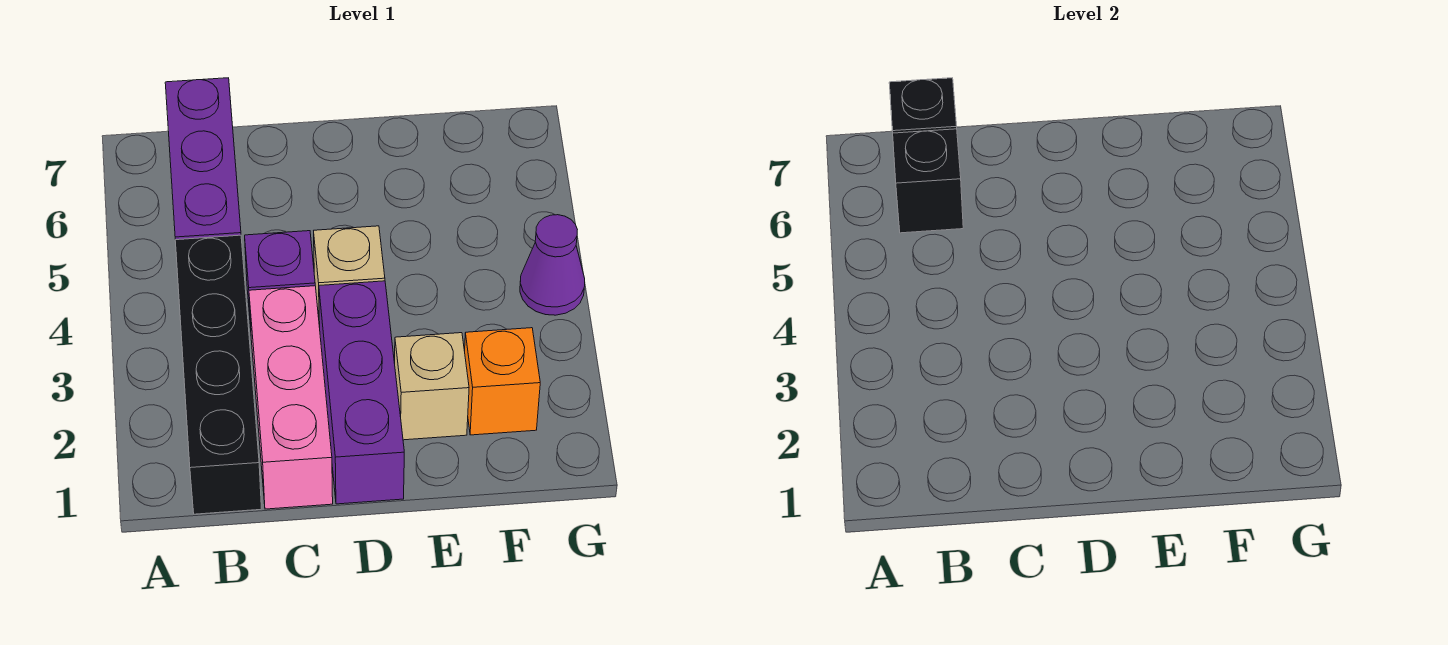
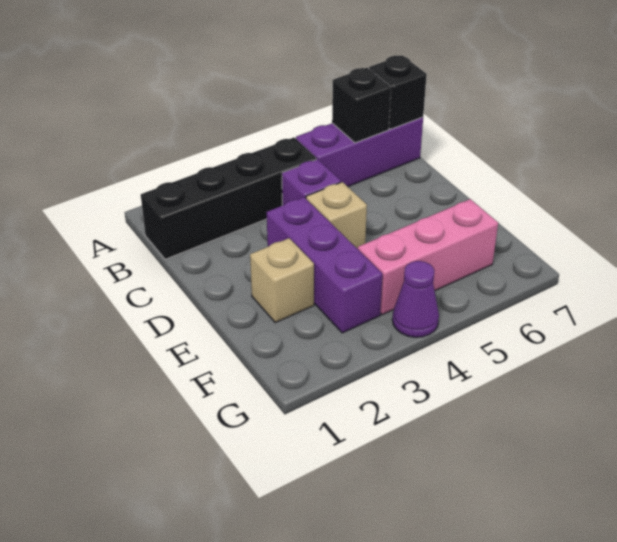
pink 1x3 brick [249,286,333,509] -> pink 1x3 brick moved to [358,199,498,315]
purple 1x3 brick [319,281,404,504] -> purple 1x3 brick turned to [267,197,382,333]
orange 1x1 brick [465,328,540,435] -> none

